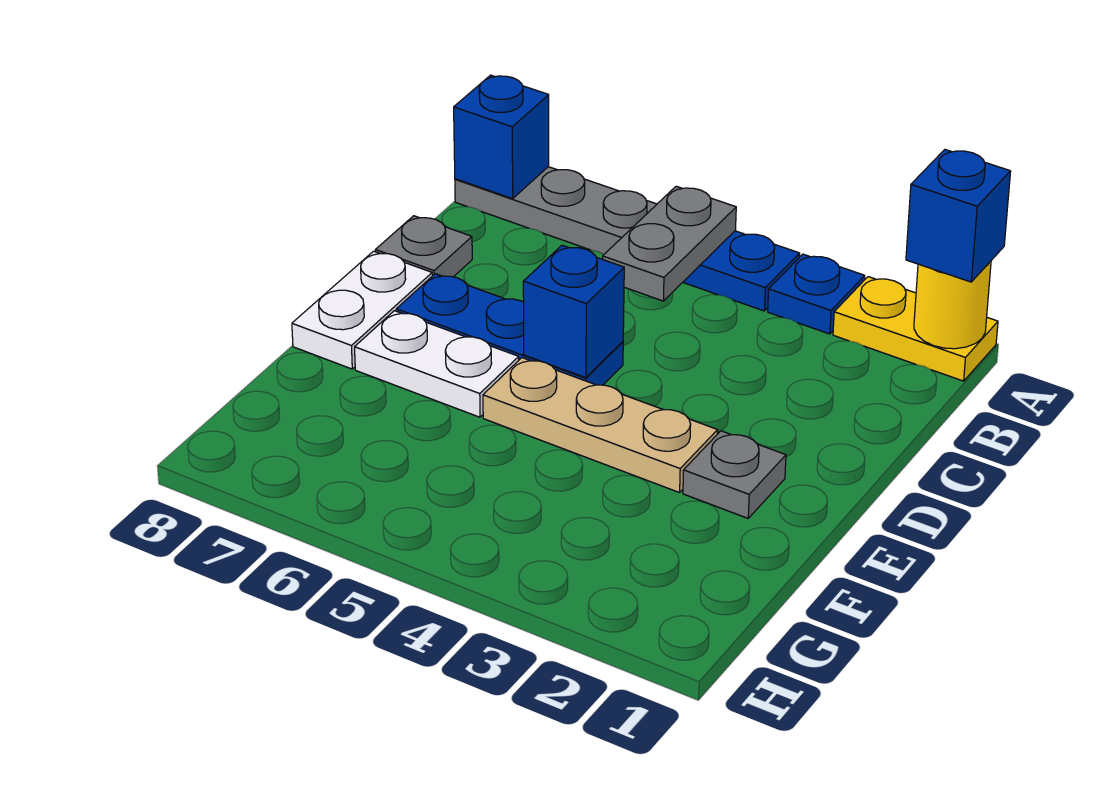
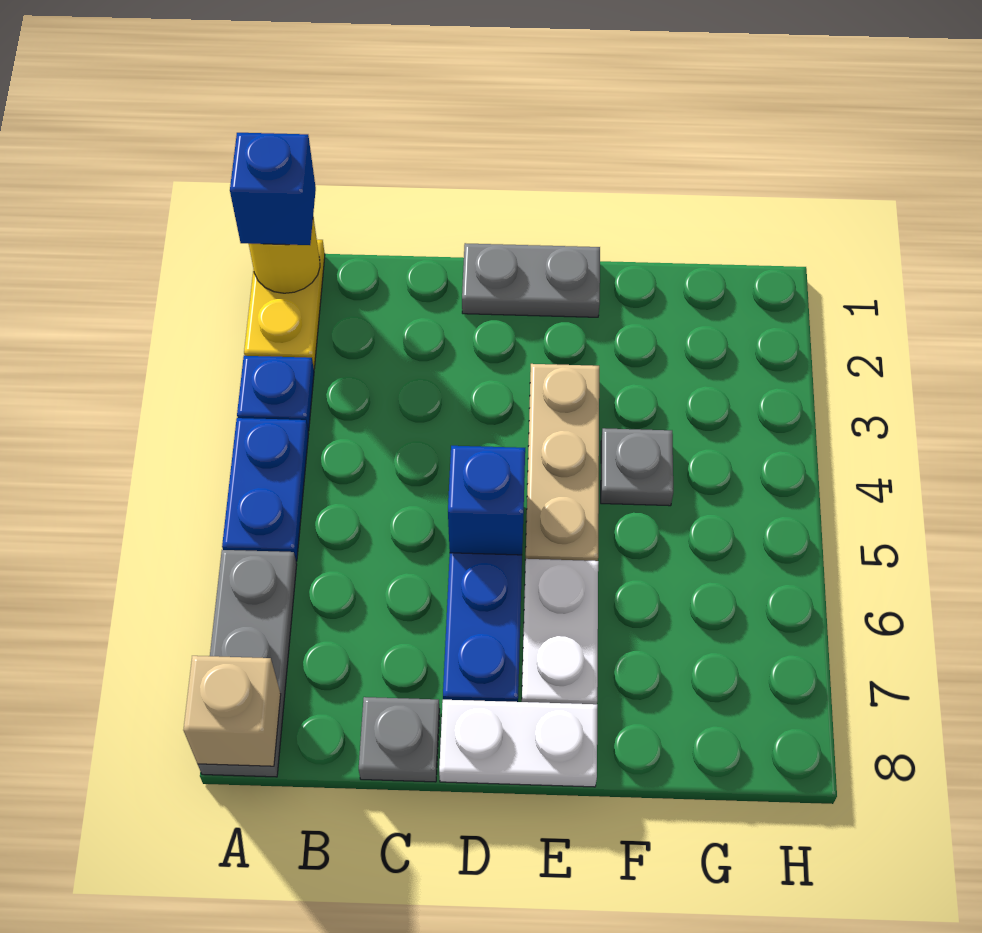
grey 1x2 plate [603,186,736,301] -> grey 1x2 plate moved to [462,243,600,317]
blue 1x1 brick [454,75,549,199] -> tan 1x1 brick [183,656,281,766]
grey 1x1 plate [683,431,786,518] -> grey 1x1 plate moved to [601,428,673,506]

